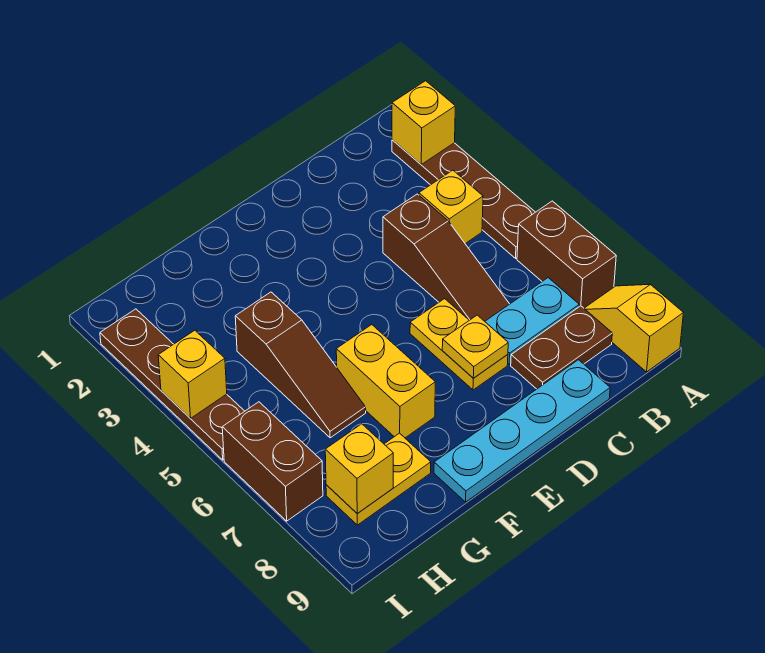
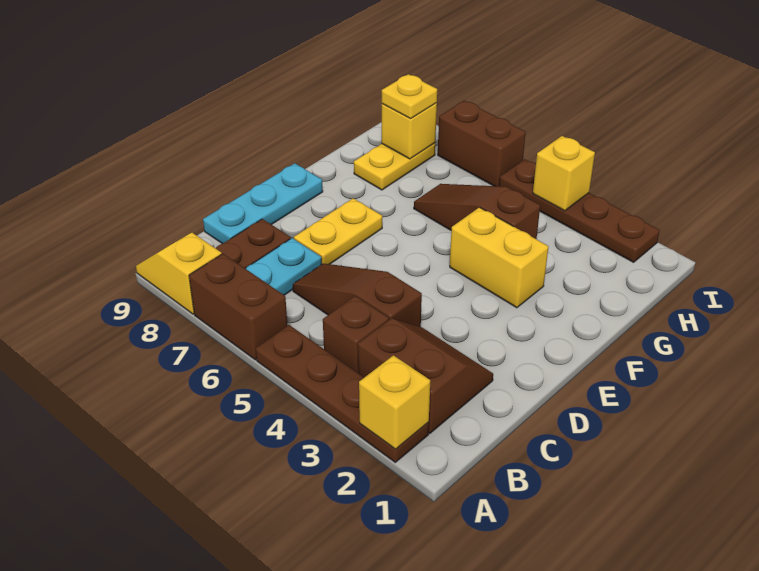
yellow 1x2 slope [584,284,683,372] -> yellow 1x2 slope turned to [136,233,222,314]
none -> brown 2x2 slope [358,318,493,434]
yellow 1x1 brick [419,170,483,244] -> brown 1x1 brick [323,296,389,373]
cyan 1x4 plate [434,360,610,502] -> cyan 1x3 plate [203,163,323,244]
yellow 1x2 plate [410,299,508,390] -> yellow 1x2 plate turned to [293,198,382,264]
yellow 1x1 plate [442,315,508,378] -> yellow 1x1 plate moved to [382,74,437,119]
yellow 1x2 brick [336,325,435,438] -> yellow 1x2 brick moved to [450,207,549,308]

